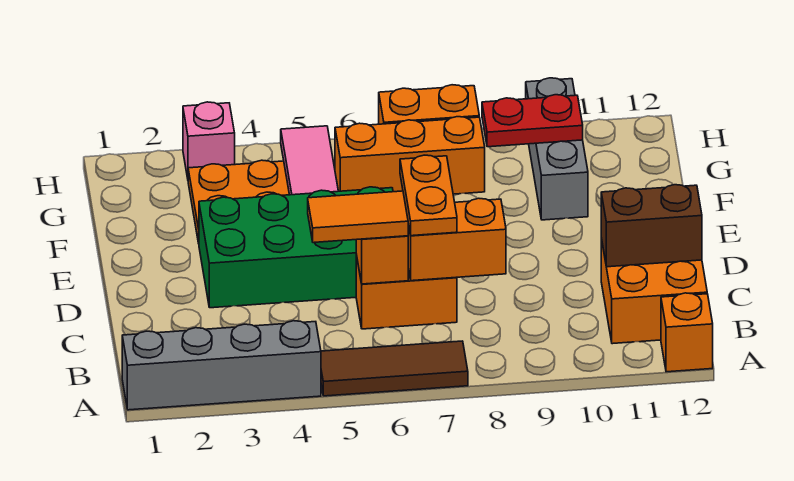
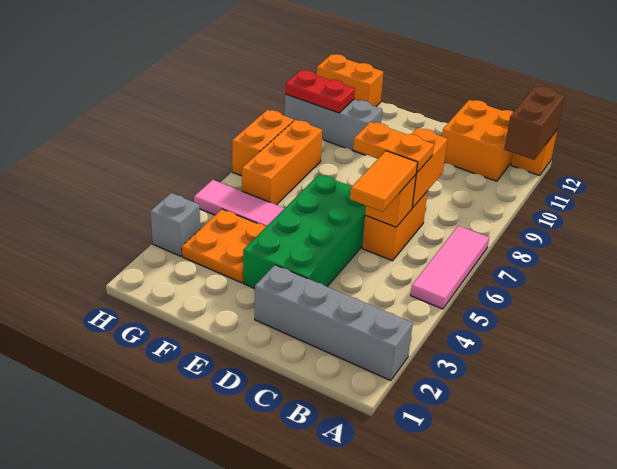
grey 1x4 brick [122,321,321,410] -> grey 1x4 brick turned to [255,265,413,381]
brown 1x3 tile [321,341,468,396] -> pink 1x3 tile [411,226,489,309]
brown 1x2 brick [601,185,702,267] -> brown 1x2 brick moved to [504,86,565,160]
red 1x2 plate [482,95,583,147] -> red 1x2 plate turned to [285,70,355,113]
none -> orange 1x2 brick [317,54,383,107]
pink 1x1 brick [183,102,235,178] -> grey 1x1 brick [150,193,200,256]

